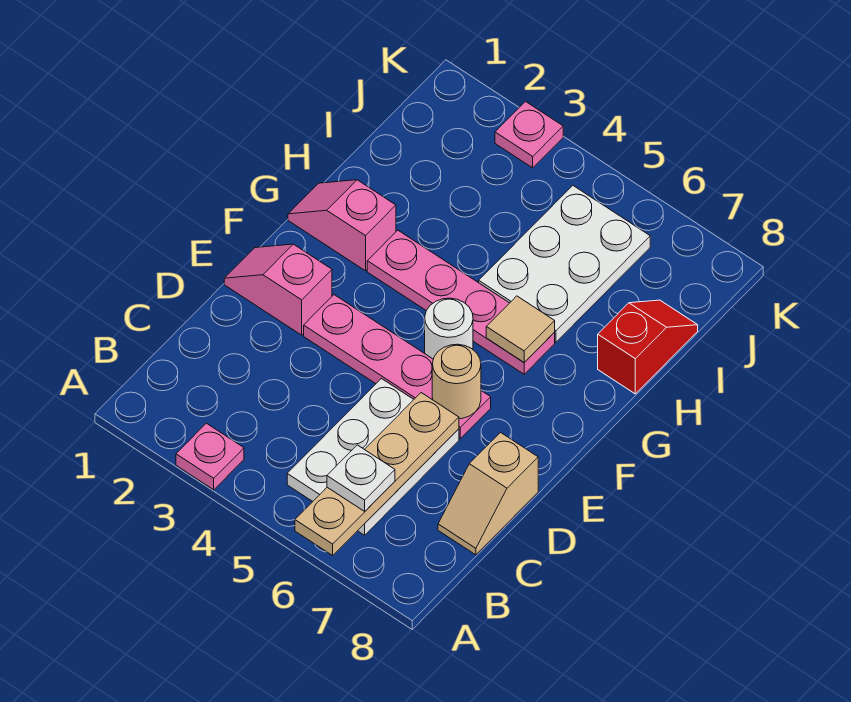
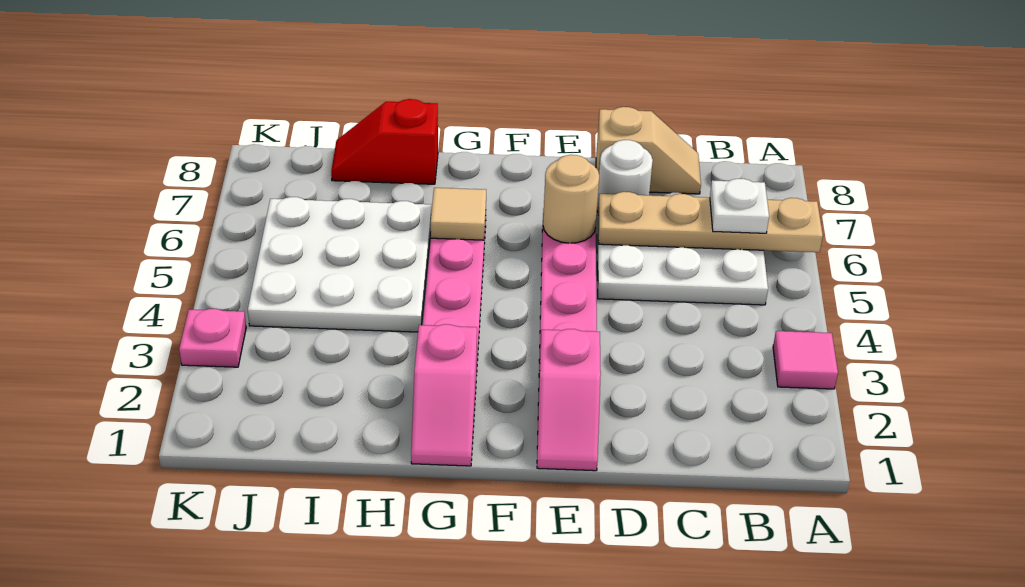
pink 1x1 plate [176,423,244,490] -> pink 1x1 tile [773,331,838,389]
white 1x1 round brick [425,298,473,359] -> white 1x1 round brick moved to [597,140,653,212]
white 2x3 plate [479,186,650,342] -> white 3x3 plate [248,197,432,332]

